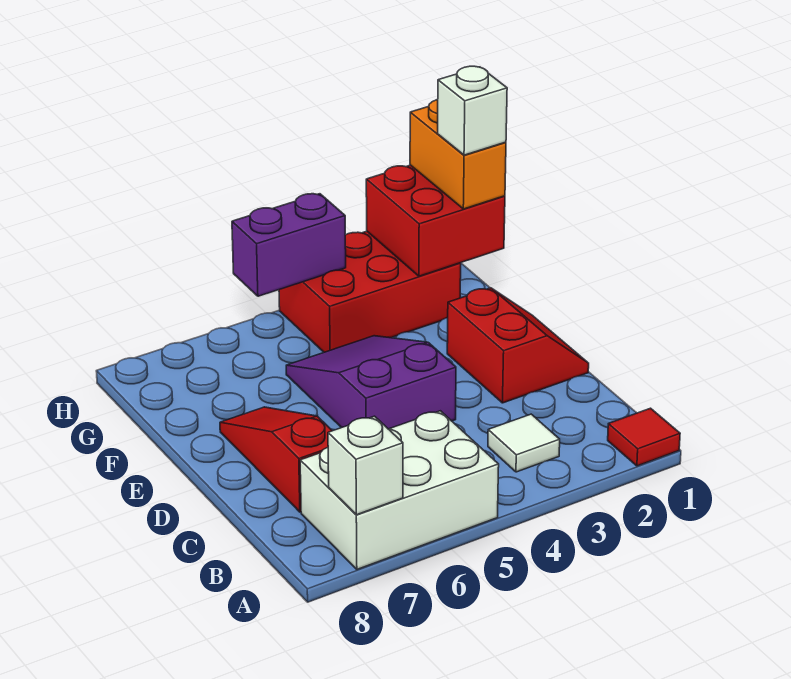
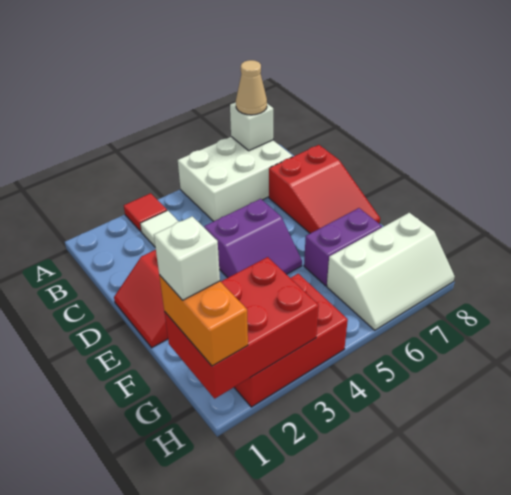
red 1x1 tile [608,408,680,466] -> red 1x1 tile moved to [124,193,167,231]
none -> tan 1x1 cone [236,60,267,115]
red 1x3 slope [220,407,332,512] -> red 2x3 slope [269,145,380,233]
purple 2x3 slope [286,336,456,429] -> purple 2x2 slope [204,199,302,278]
red 2x2 brick [366,165,505,276] -> red 2x3 brick [164,257,319,399]
none -> white 2x3 slope [327,213,455,330]
purple 1x2 brick [232,194,346,296] -> purple 1x2 brick moved to [304,208,382,286]

